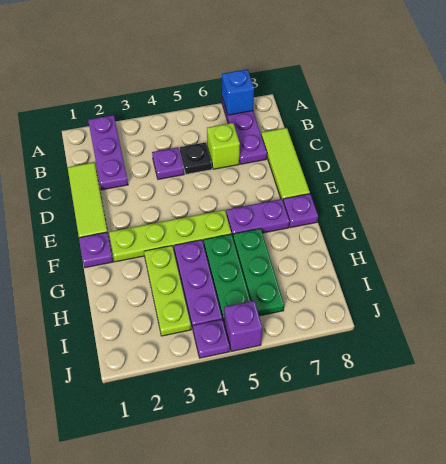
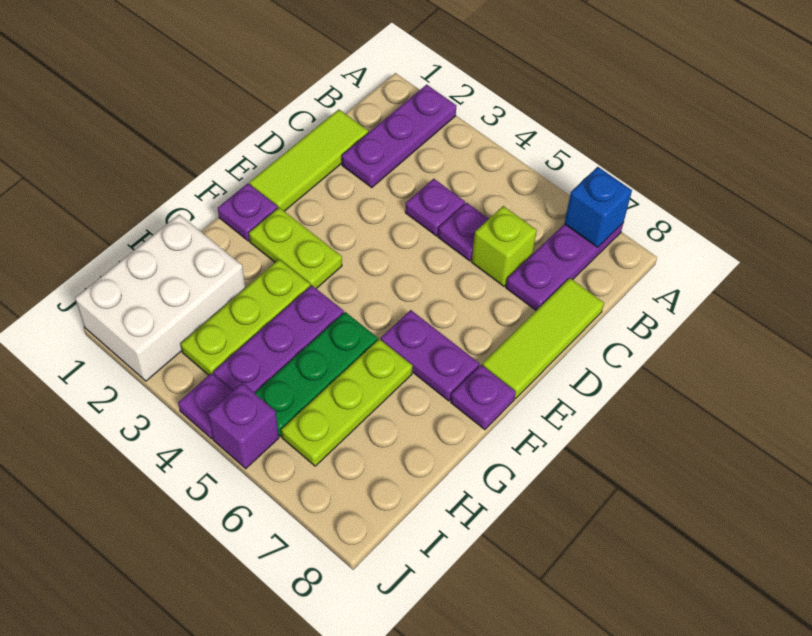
black 1x1 plate [180,142,212,174] -> purple 1x1 plate [438,203,489,261]
lime 1x4 plate [109,210,231,262] -> lime 1x2 plate [249,208,342,289]
green 1x3 plate [233,229,284,316] -> lime 1x3 plate [281,339,412,466]
none -> white 2x3 brick [75,215,245,381]

